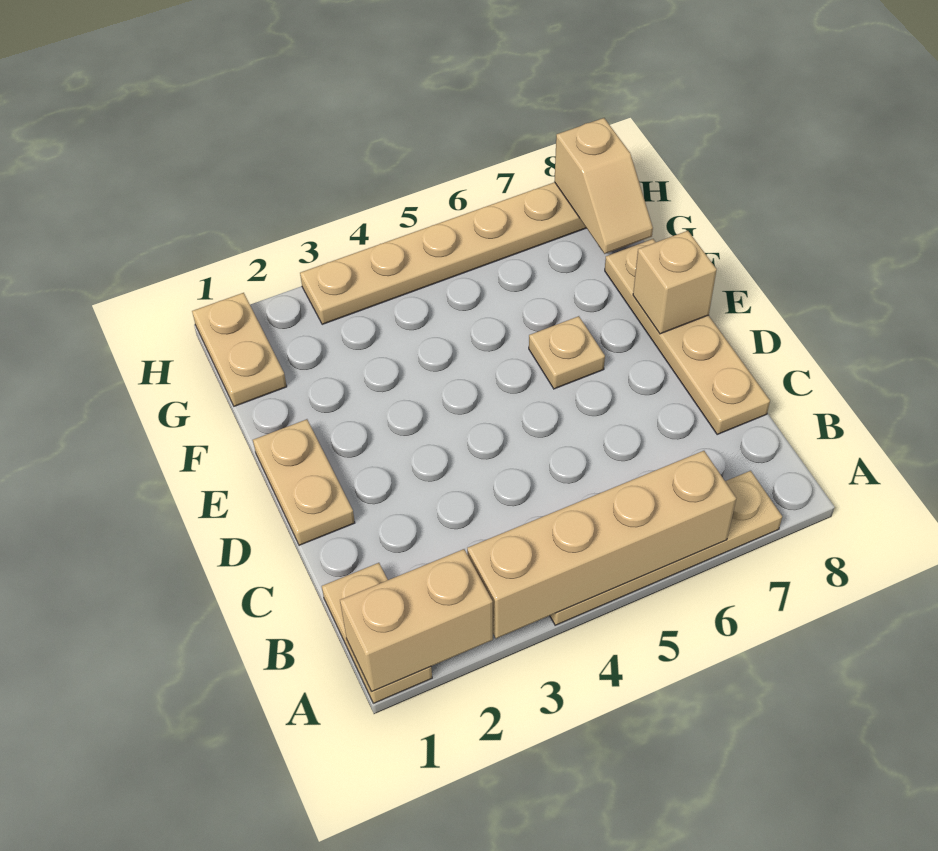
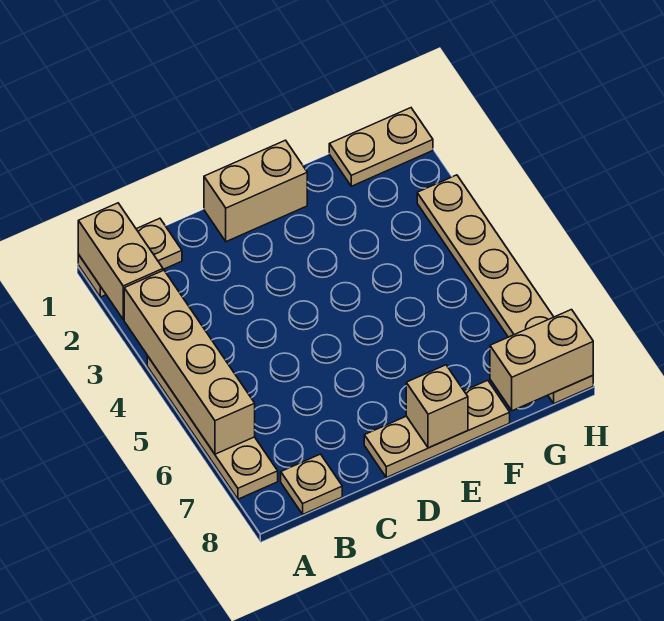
tan 1x4 plate [605,239,770,434] -> tan 1x3 plate [364,380,510,478]
tan 1x2 plate [253,419,355,545] -> tan 1x2 brick [204,140,307,242]
tan 1x1 plate [529,316,605,389] -> tan 1x1 plate moved to [281,454,342,514]
tan 1x2 slope [554,118,653,254] -> tan 1x2 brick [490,310,593,411]

